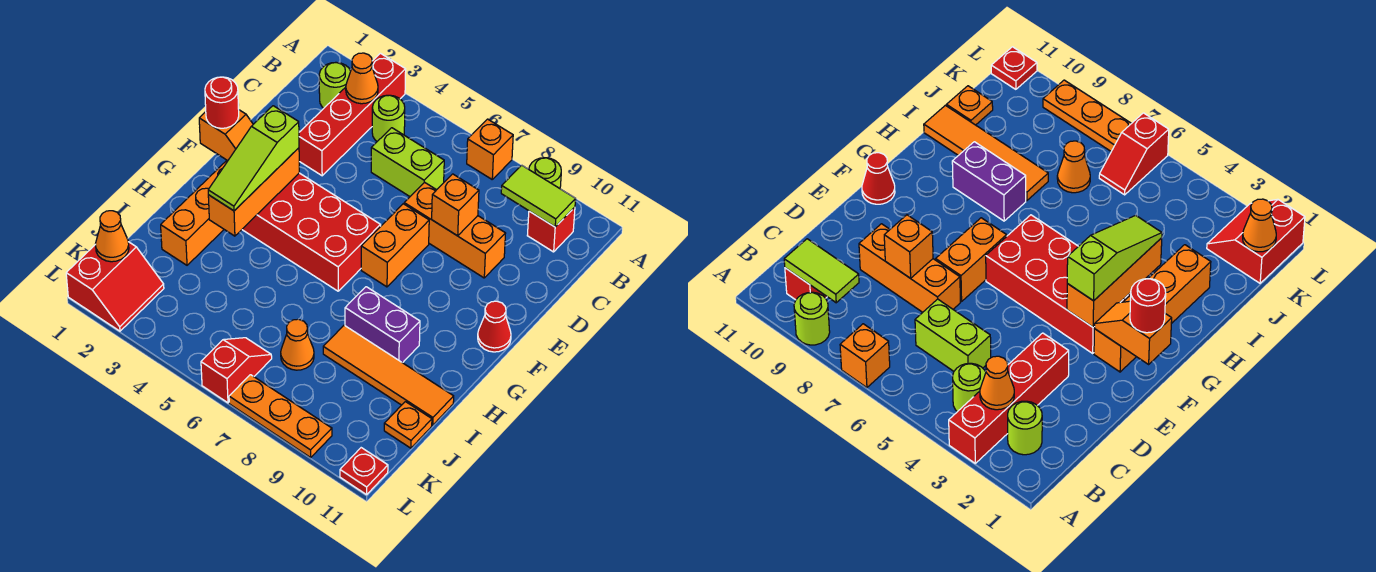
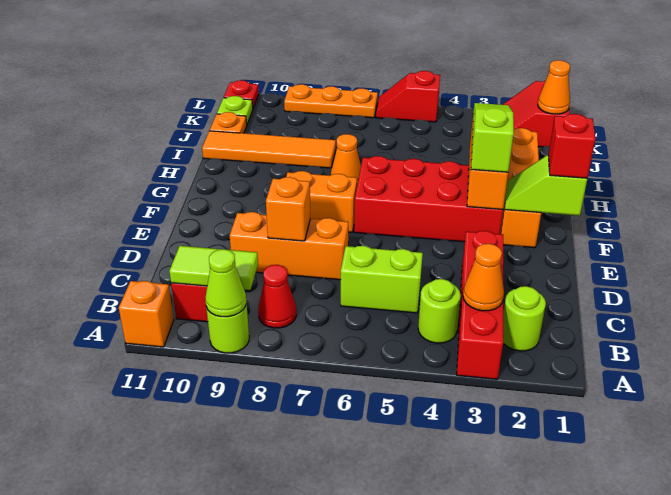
orange 1x1 brick [467,119,513,179] -> orange 1x1 brick moved to [119,281,174,347]
none -> lime 1x1 cone [205,249,246,317]
orange 1x2 brick [361,204,429,287] -> orange 1x2 brick turned to [286,171,357,232]
orange 1x2 slope [199,110,253,161] -> lime 1x2 slope [505,155,587,216]
red 1x1 round brick [205,77,239,128] -> red 1x1 brick [548,114,595,178]
red 1x1 cone [478,301,511,352] -> red 1x1 cone moved to [258,265,296,328]
purple 1x2 brick [345,287,420,363] -> none
orange 1x1 cone [281,319,314,370] -> orange 1x1 cone moved to [331,134,361,185]
red 1x2 slope [201,338,272,403] -> red 1x2 slope turned to [376,71,440,122]
none -> lime 1x1 plate [217,96,253,124]

